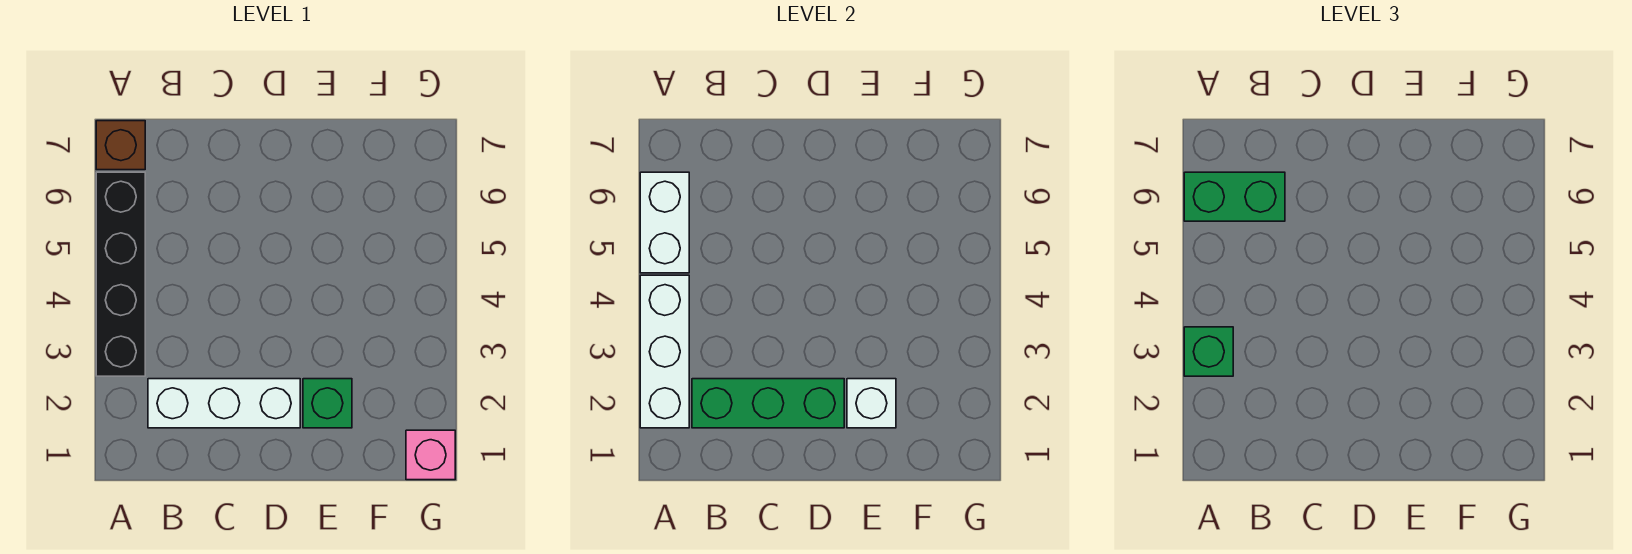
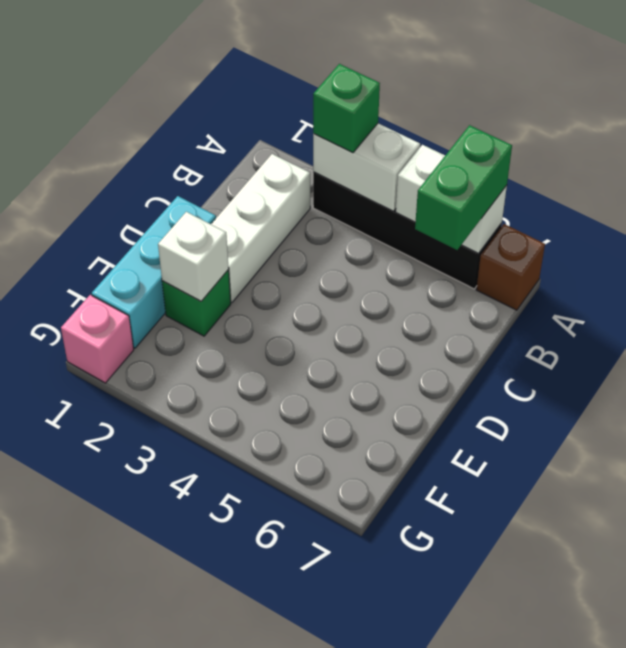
white 1x3 brick [640,275,689,428] -> white 1x2 brick [313,123,420,211]
green 1x3 brick [692,379,844,428] -> none
none -> cyan 1x3 brick [92,196,216,348]

